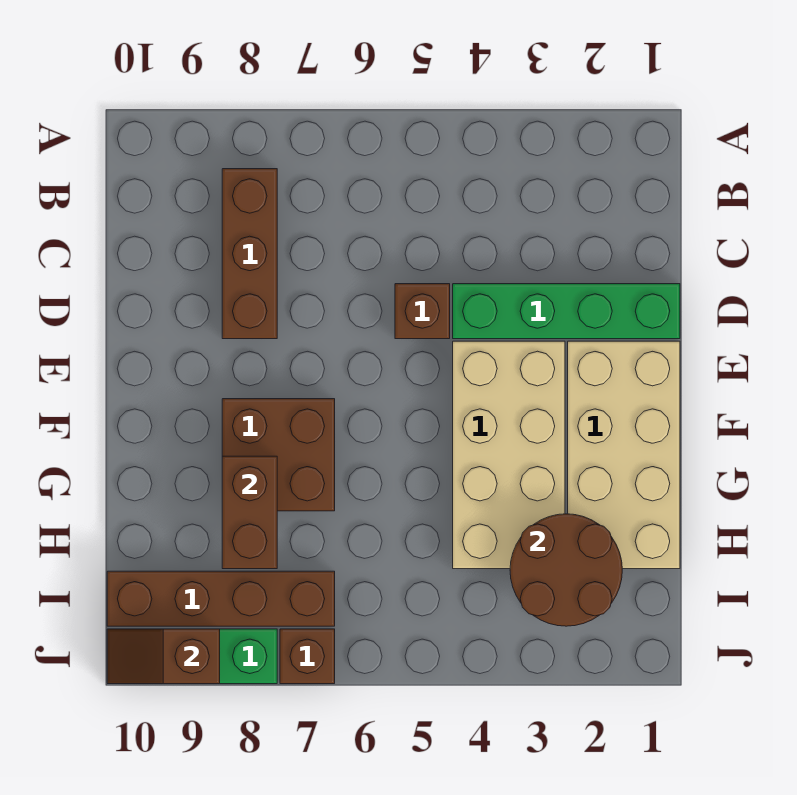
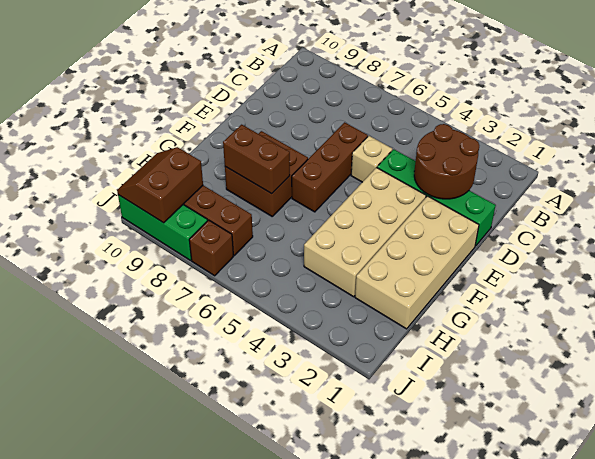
brown 1x3 brick [222,169,277,339] -> brown 1x3 brick moved to [292,122,368,212]
brown 1x1 brick [395,284,450,339] -> tan 1x1 brick [351,136,392,182]
brown 1x2 brick [222,456,277,569] -> brown 1x2 brick turned to [223,125,290,194]
brown 2x2 round brick [510,514,622,626] -> brown 2x2 round brick moved to [414,124,479,199]
brown 1x2 slope [107,629,220,684] -> brown 2x2 slope [117,147,203,223]

